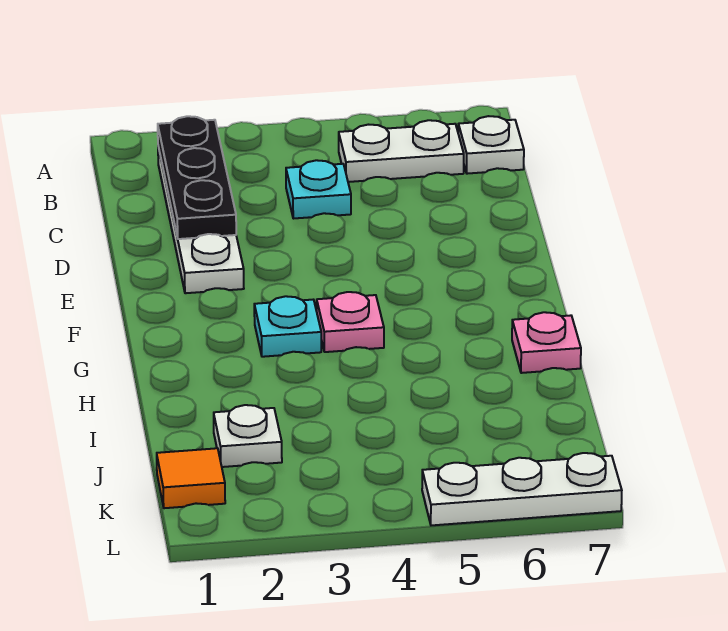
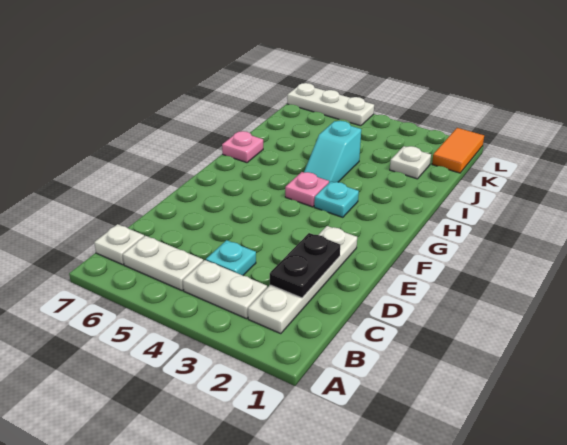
black 1x3 plate [158,116,236,239] -> black 1x2 plate [270,233,340,298]
none -> white 1x2 plate [183,260,267,319]
none -> cyan 1x2 slope [304,121,361,182]
orange 1x1 tile [157,448,225,508] -> orange 1x2 tile [432,128,484,173]

